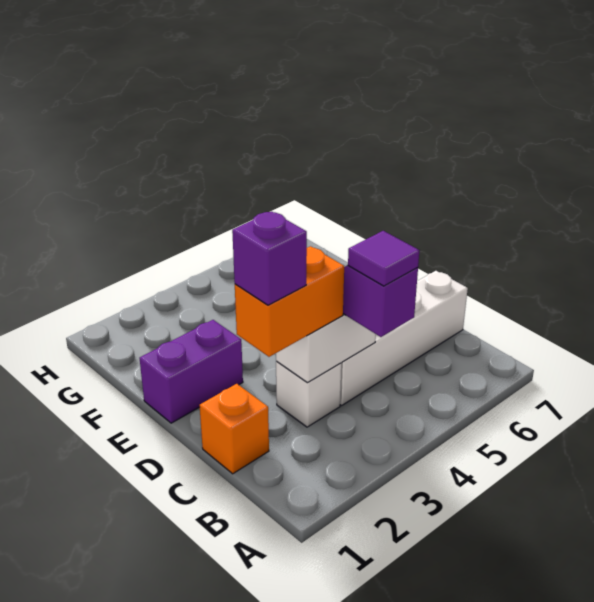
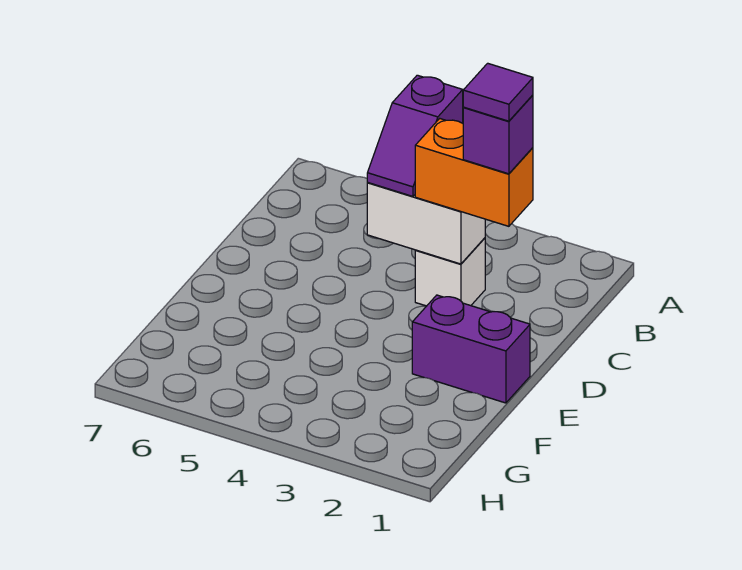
purple 1x1 tile [348,231,420,286] -> purple 1x1 tile moved to [463,63,533,121]
orange 1x1 brick [200,384,269,474] -> none
white 1x4 brick [340,271,468,405] -> none

